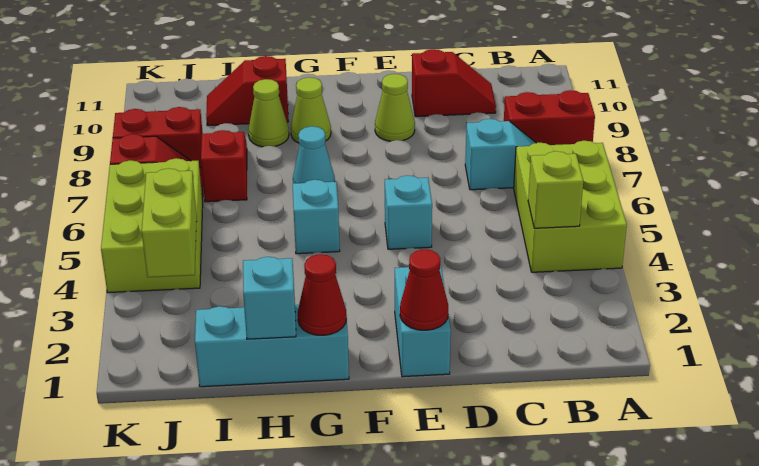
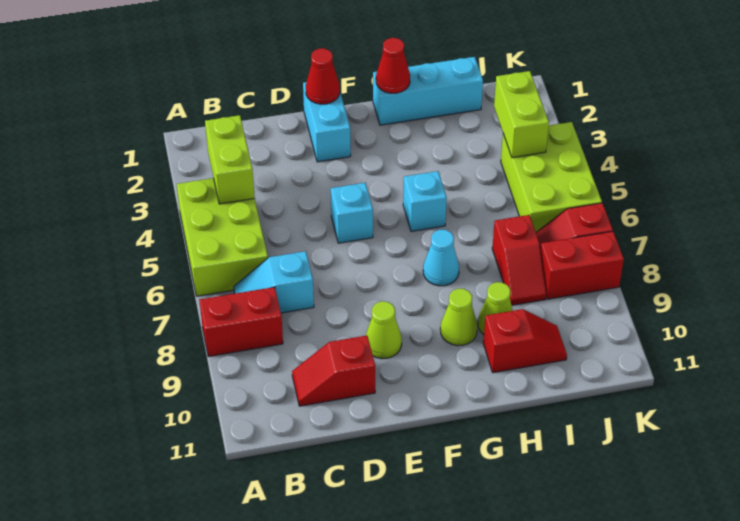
lime 1x1 brick [528,151,583,228] -> lime 1x2 brick [205,115,255,204]
cyan 1x1 brick [243,257,296,339] -> none

